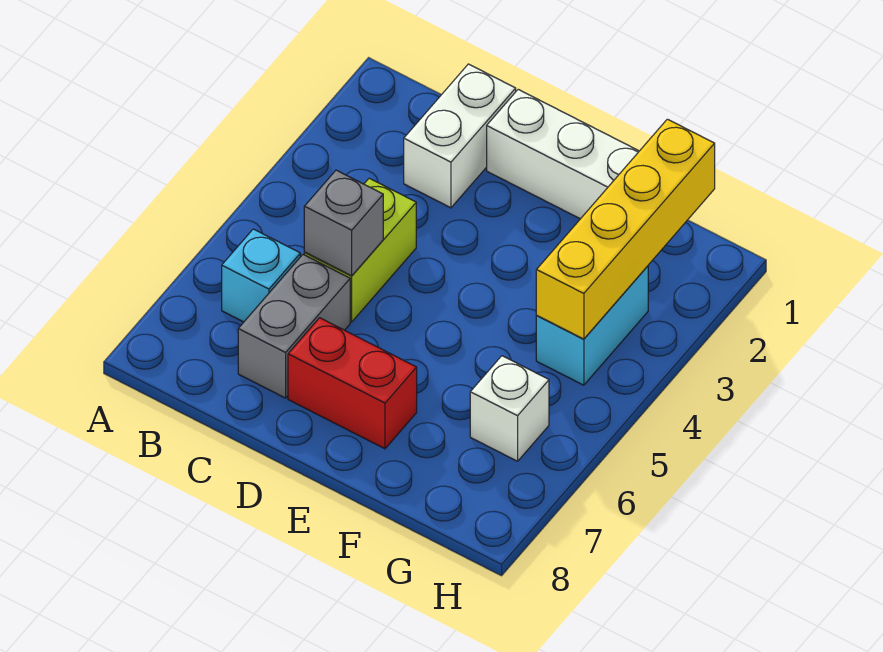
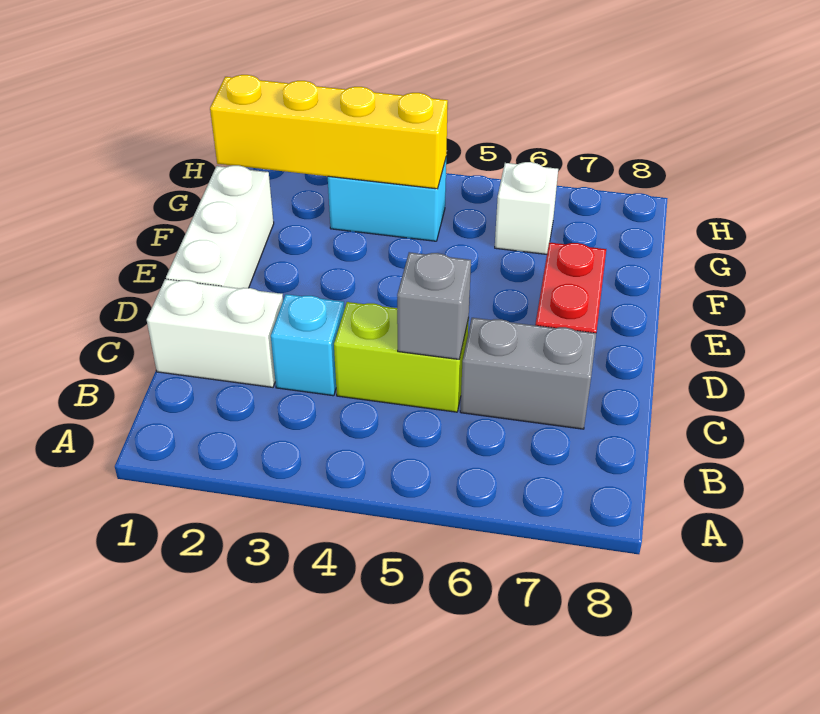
cyan 1x1 brick [222,229,300,322] -> cyan 1x1 brick moved to [271,294,344,396]

